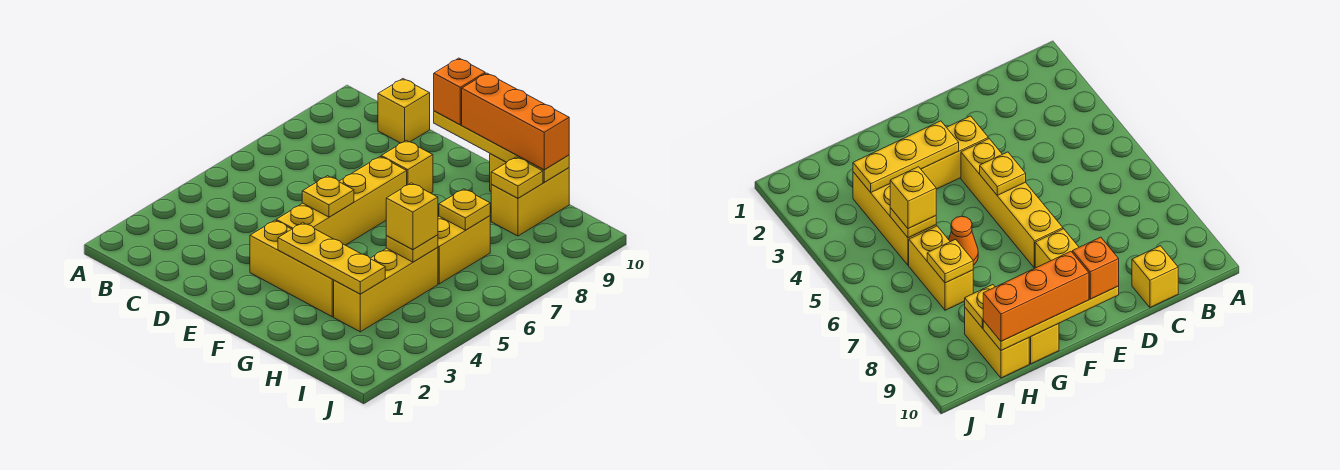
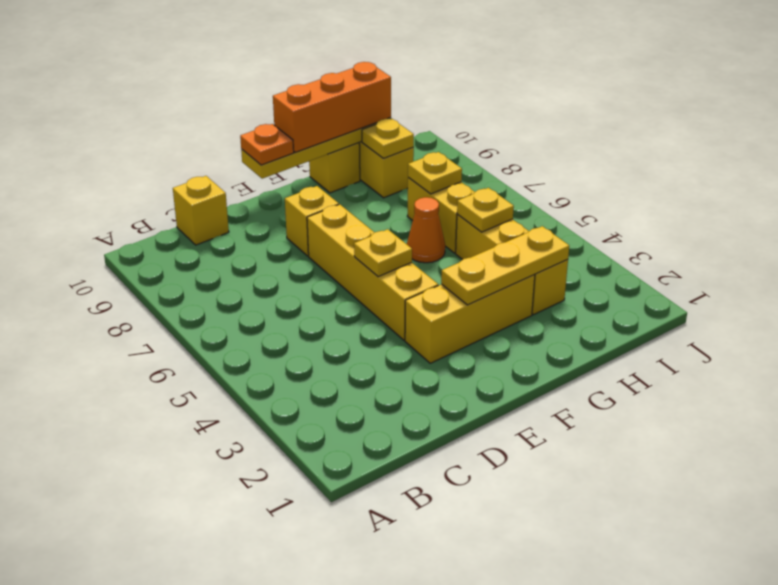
orange 1x1 brick [434,58,485,125] -> orange 1x1 plate [240,124,294,165]
yellow 1x1 brick [386,183,438,249] -> none

